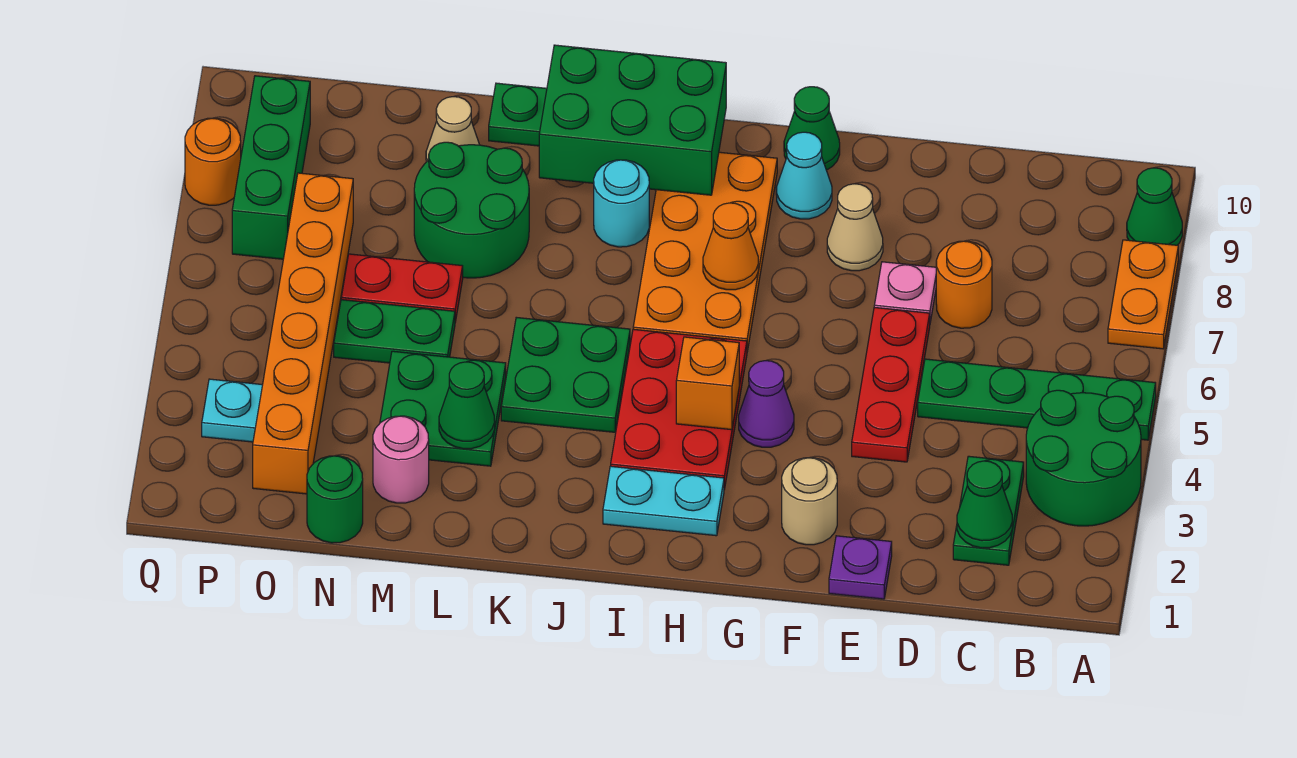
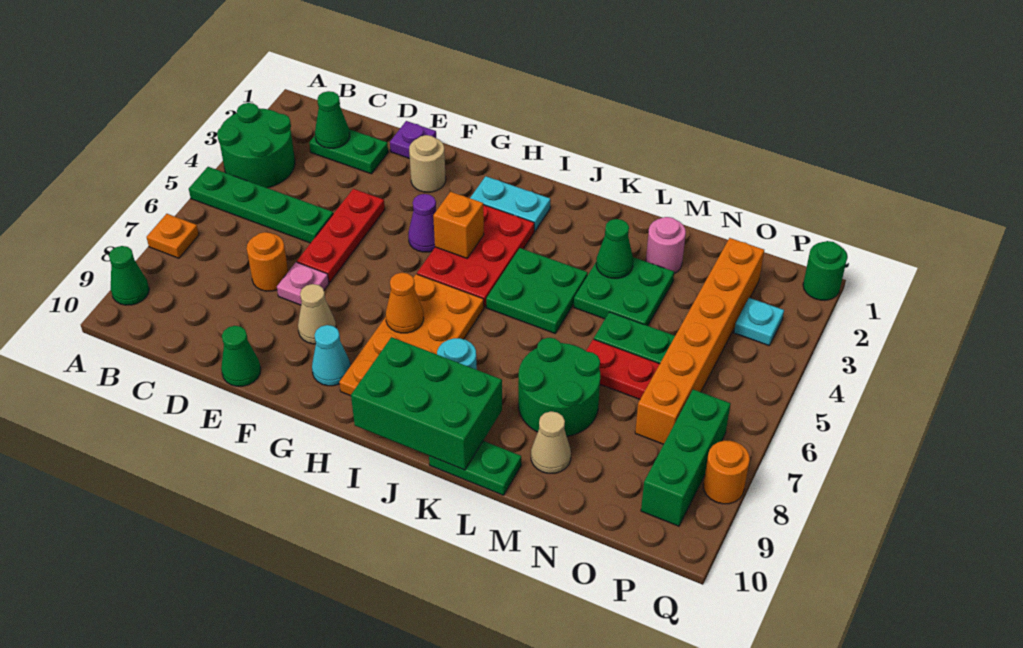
orange 1x2 plate [1108,240,1178,349] -> orange 1x1 plate [147,214,199,258]
green 1x2 plate [953,456,1024,565] -> green 1x2 plate turned to [309,129,388,174]
green 1x1 cone [784,87,840,170] -> green 1x1 cone moved to [221,326,261,386]
green 1x1 round brick [307,456,363,543] -> green 1x1 round brick moved to [803,241,847,300]

